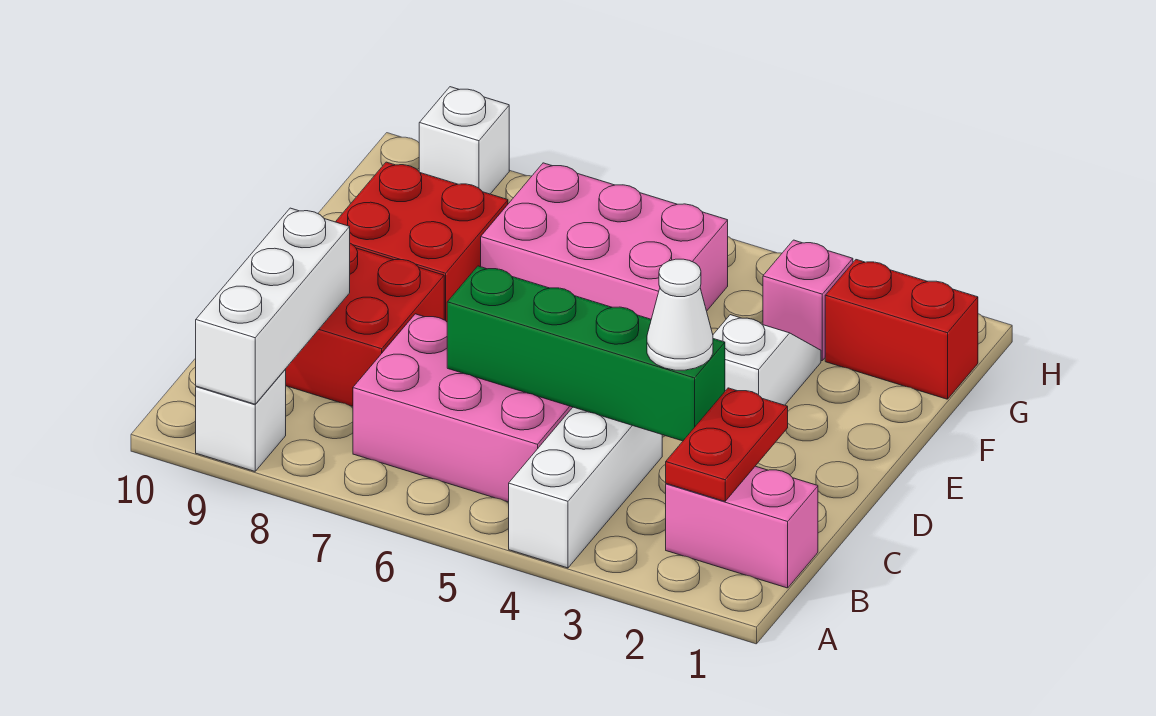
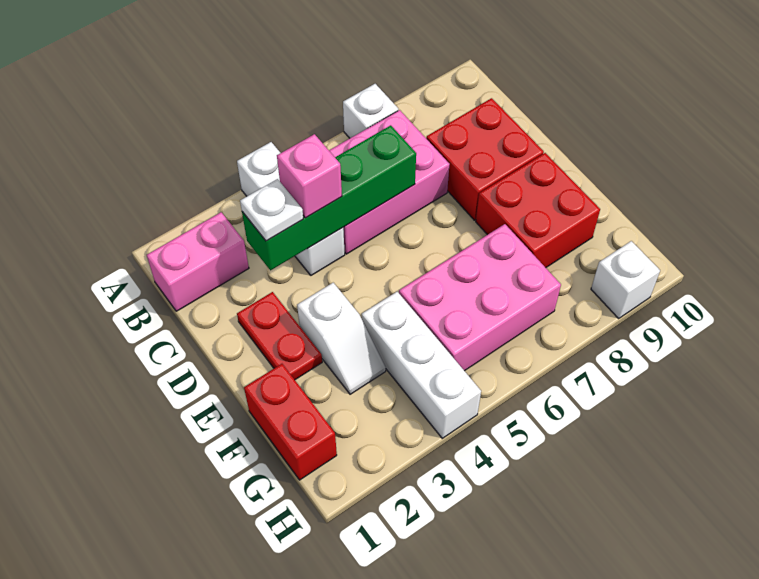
white 1x1 brick [196,369,286,471] -> white 1x1 brick moved to [343,84,398,138]
white 1x3 brick [196,208,350,404] -> white 1x3 brick moved to [362,292,481,438]
red 1x2 plate [666,388,788,501] -> red 1x2 plate moved to [237,292,322,380]
white 1x1 cone [647,259,713,370] -> white 1x1 plate [240,179,303,241]
red 1x2 brick [825,260,978,399] -> red 1x2 brick turned to [244,364,337,480]
pink 1x1 brick [763,240,853,361] -> pink 1x1 brick moved to [277,134,342,218]

